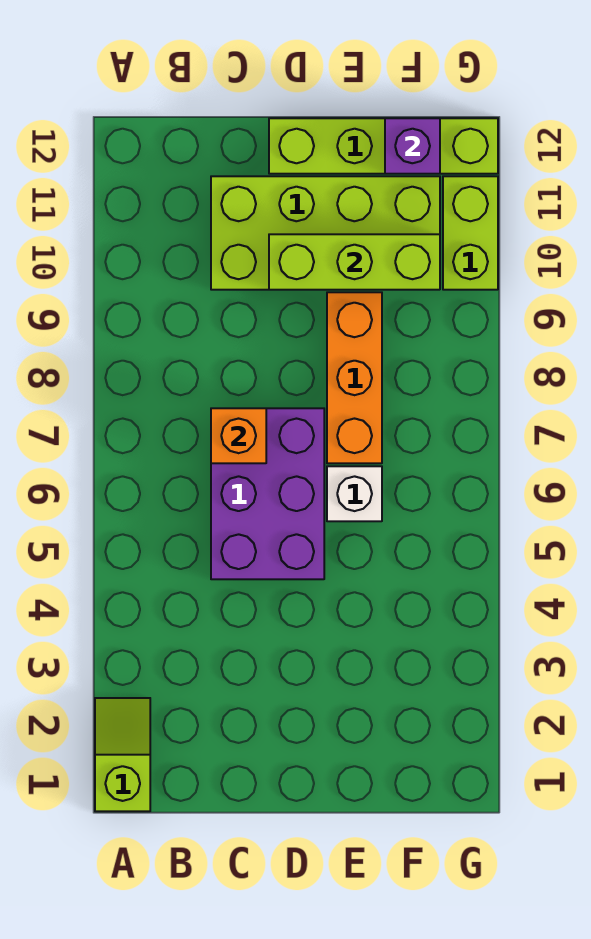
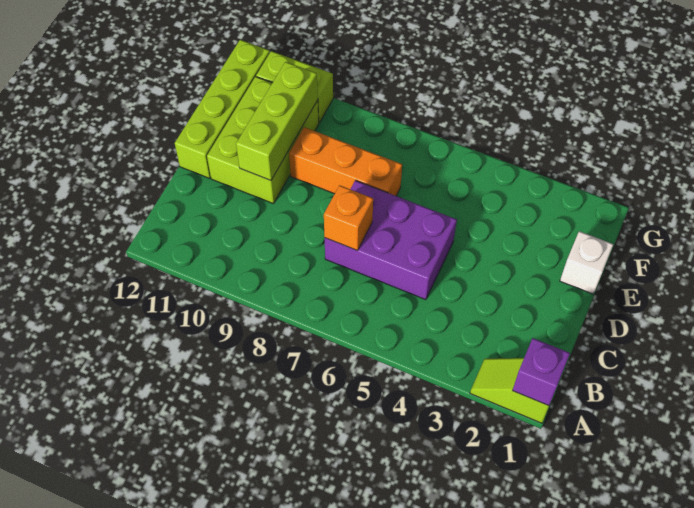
lime 2x4 brick [211,176,440,290] -> lime 2x3 brick [207,77,319,204]
white 1x1 brick [327,466,382,521] -> white 1x1 brick moved to [560,231,613,294]
purple 1x1 brick [385,118,440,174] -> purple 1x1 brick moved to [513,338,570,406]

